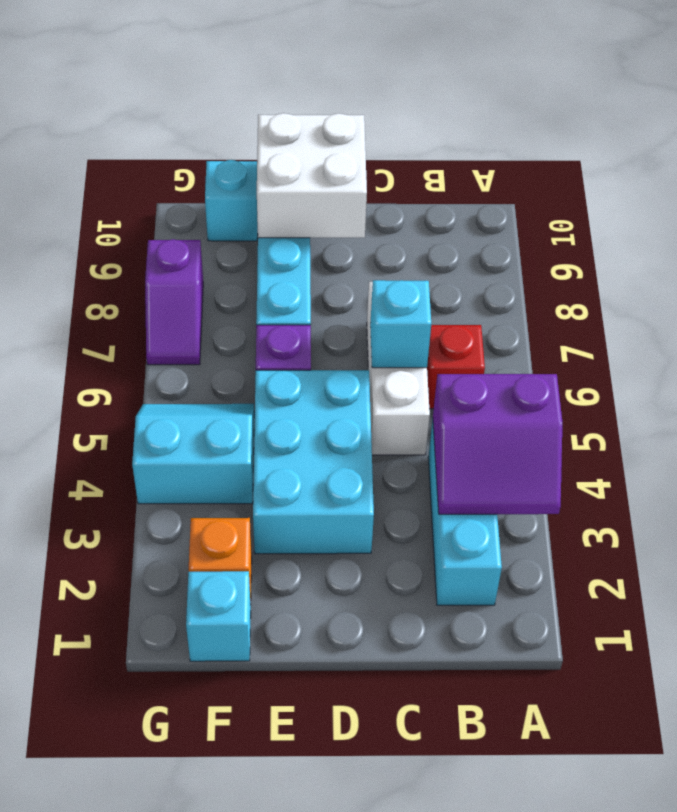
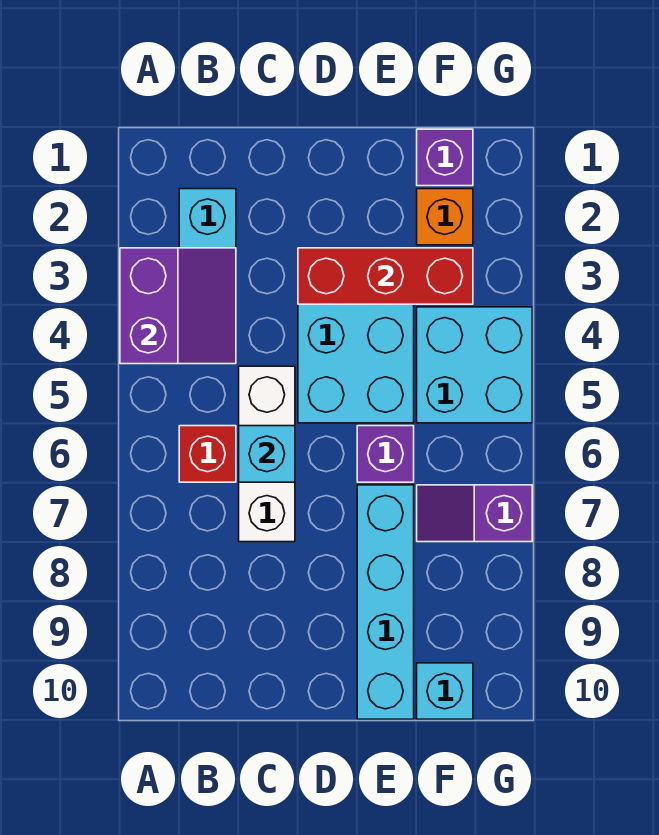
purple 2x2 slope [433,374,562,514] -> purple 2x2 slope turned to [120,248,236,364]
none -> red 1x3 brick [298,248,473,304]
white 2x2 brick [257,113,367,238] -> none
cyan 1x1 brick [186,571,251,661] -> purple 1x1 brick [417,129,473,186]
cyan 2x2 slope [132,404,254,504] -> cyan 2x2 brick [417,307,532,423]
purple 1x2 slope [145,239,203,365] -> purple 1x2 slope turned to [417,485,532,542]

